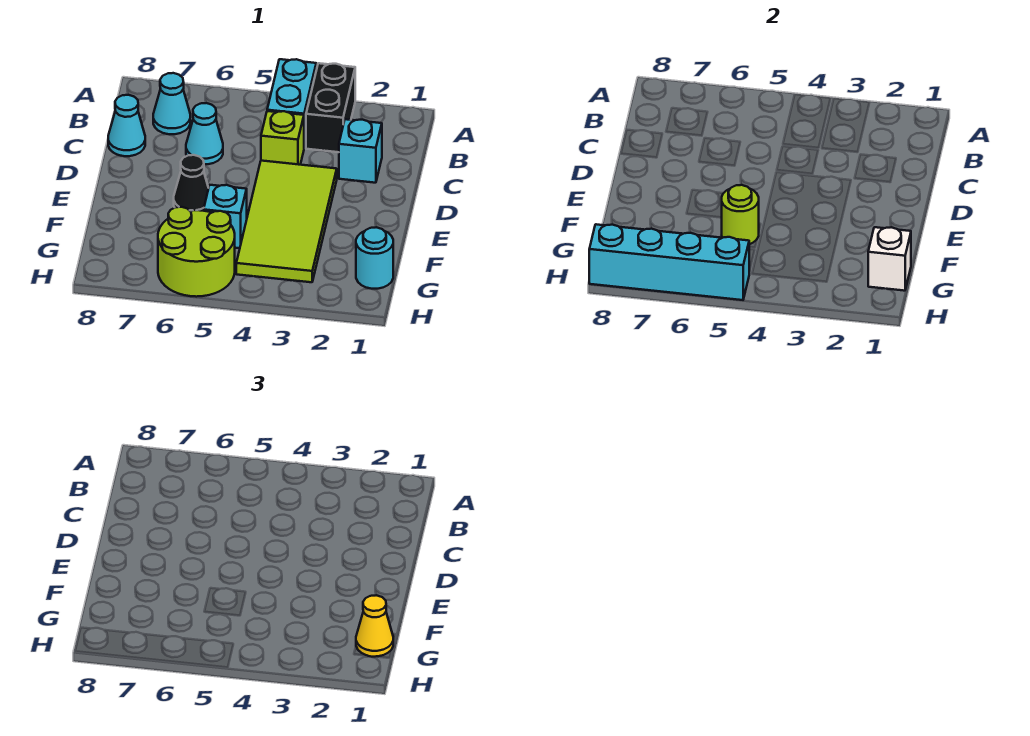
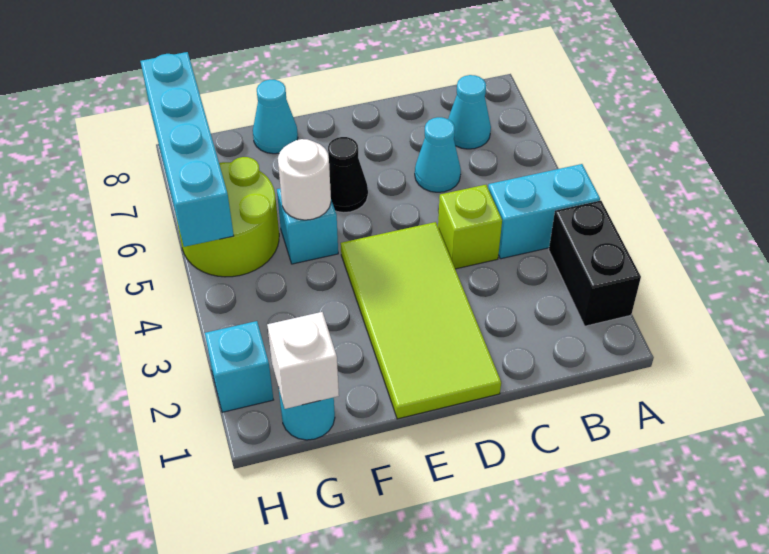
black 1x2 brick [306,63,355,152] -> black 1x2 brick turned to [549,201,641,326]
cyan 1x1 brick [339,119,382,183] -> cyan 1x1 brick moved to [205,321,273,412]
cyan 1x1 cone [108,95,145,156] -> cyan 1x1 cone moved to [253,80,298,154]
lime 2x4 tile [236,161,337,282] -> lime 2x4 tile turned to [341,222,501,419]
lime 1x1 round brick [721,185,759,244] -> white 1x1 round brick [278,139,331,220]
yellow 1x1 cone [356,595,393,657] -> none

